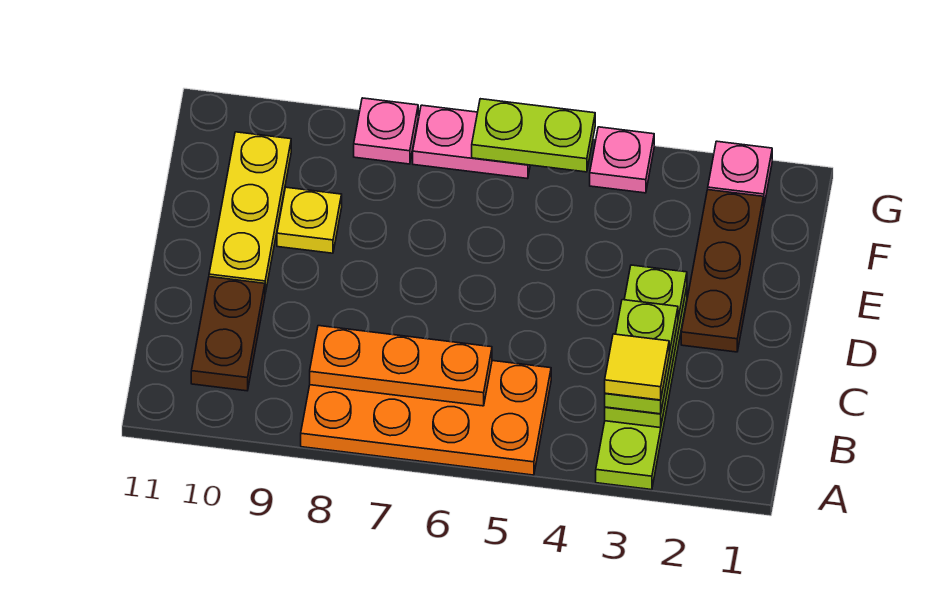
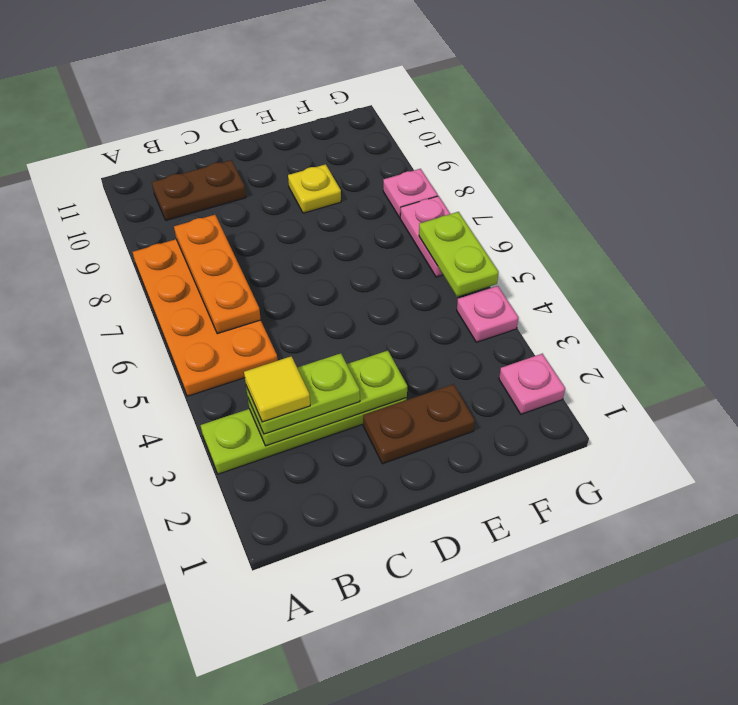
brown 1x3 plate [681,190,764,352] -> brown 1x2 plate [363,384,475,464]
yellow 1x3 plate [209,132,291,293] -> none

